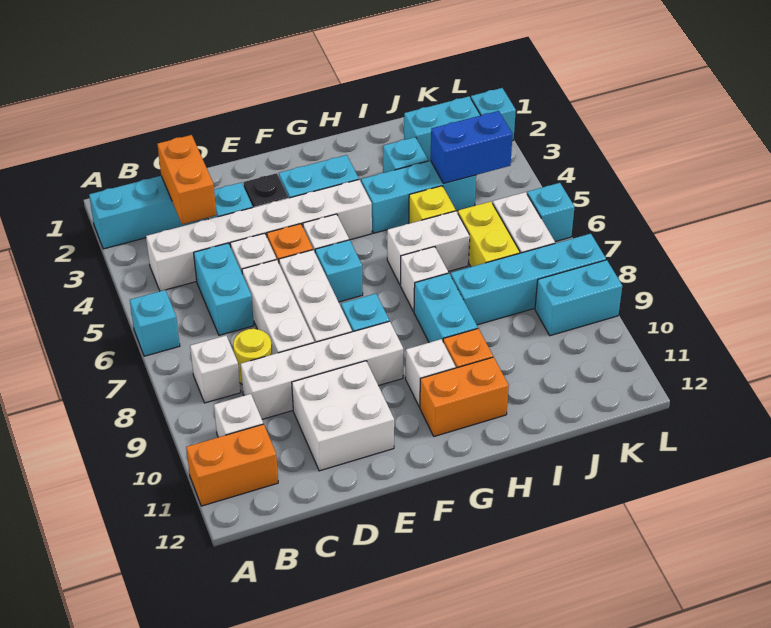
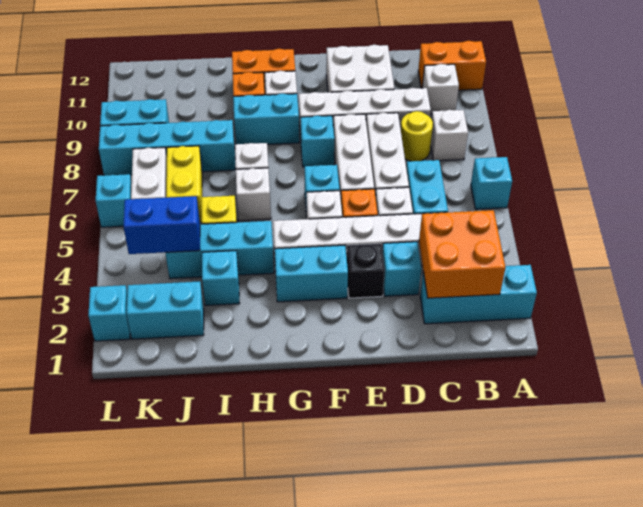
orange 1x2 brick [157,135,216,224] -> orange 2x2 brick [419,210,505,298]
white 1x2 brick [387,211,470,285] -> white 1x1 brick [236,168,271,221]
cyan 1x2 brick [414,273,478,342] -> cyan 1x2 brick turned to [233,93,299,145]

